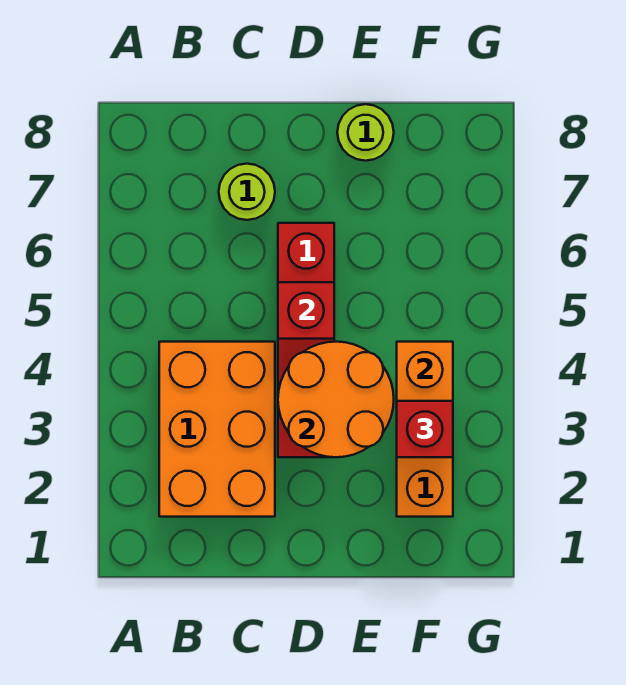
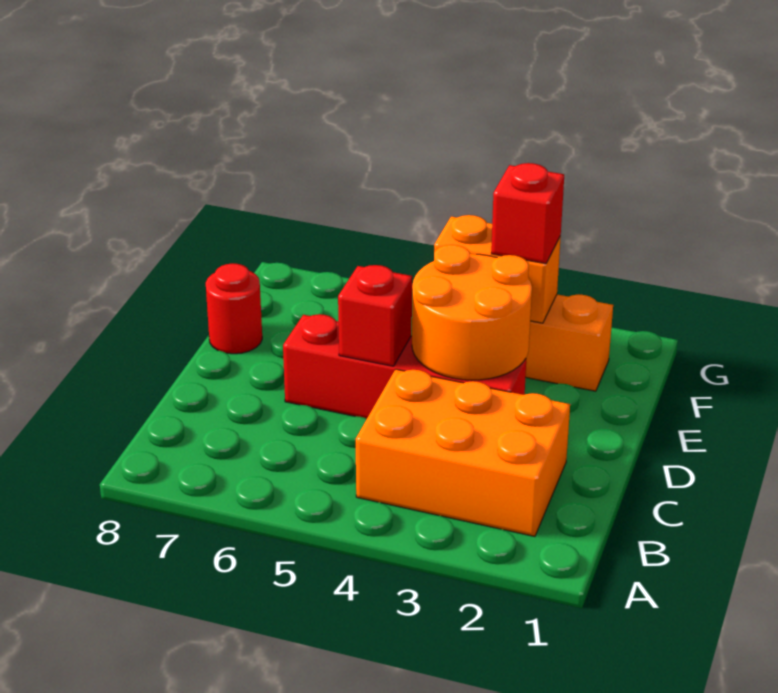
lime 1x1 round brick [219,164,275,220] -> none
lime 1x1 round brick [337,104,394,161] -> red 1x1 round brick [206,263,262,354]

